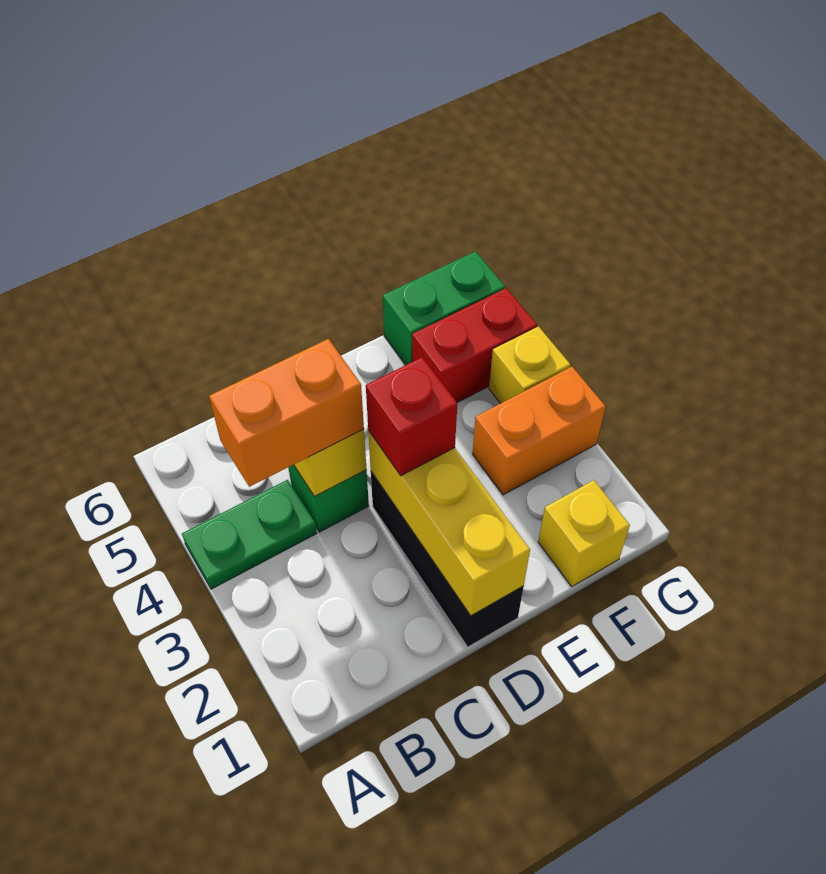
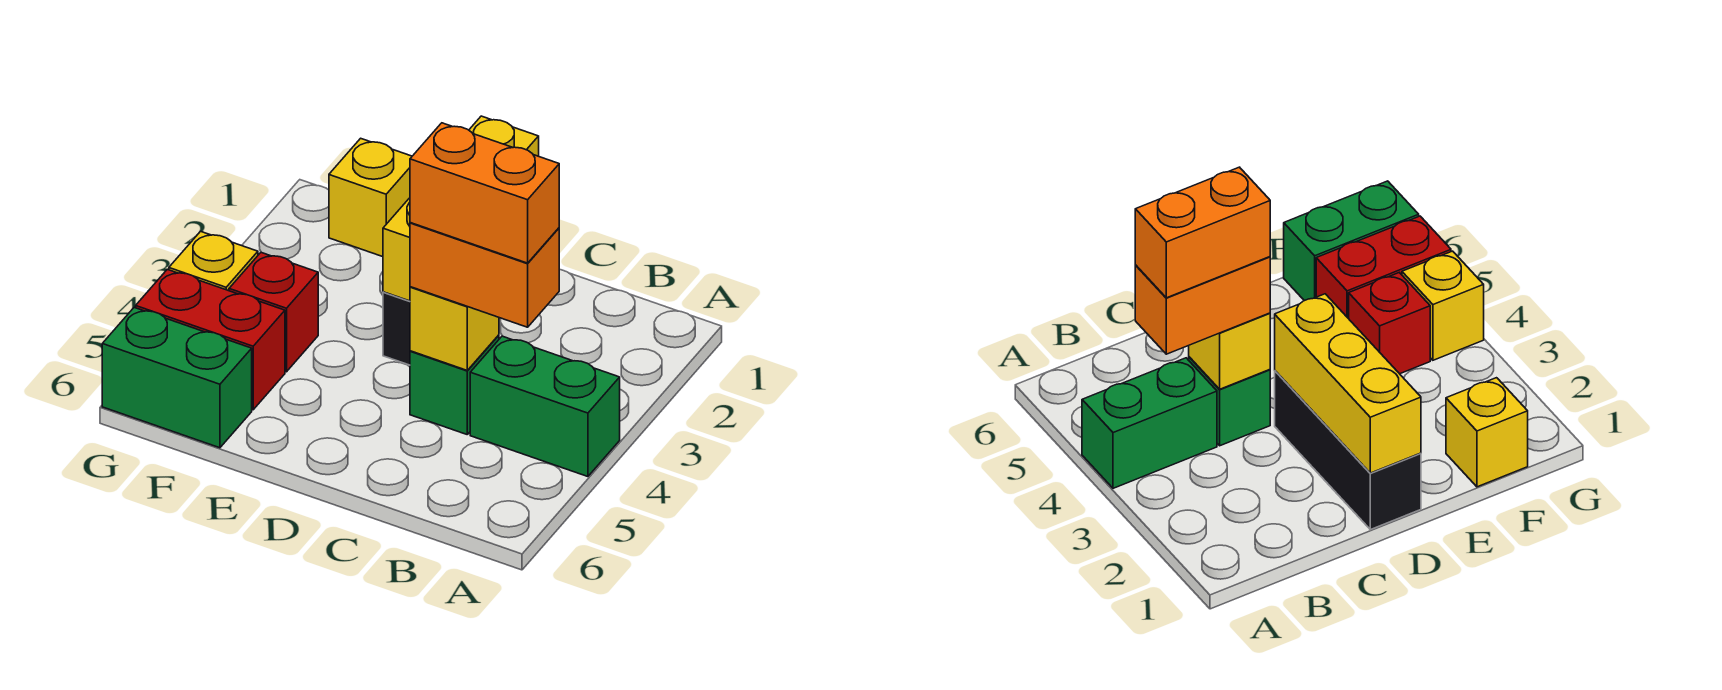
green 1x2 plate [182,480,317,589] -> green 1x2 brick [470,336,620,477]
red 1x1 brick [366,357,457,476] -> red 1x1 brick moved to [229,253,318,372]
orange 1x2 brick [473,367,606,495] -> orange 1x2 brick moved to [410,123,559,263]

